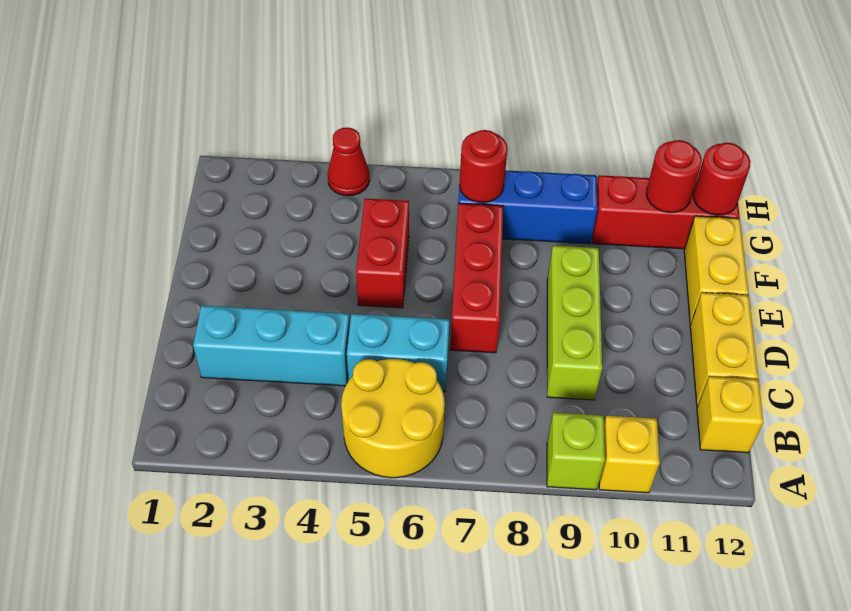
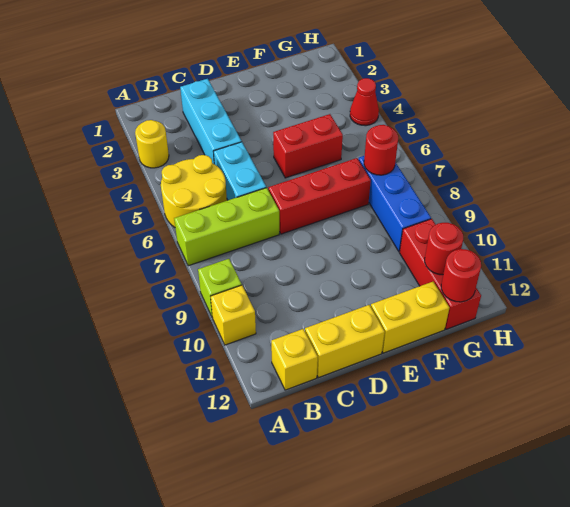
none -> yellow 1x1 round brick [135,120,169,168]
lime 1x3 brick [547,246,602,400] -> lime 1x3 brick moved to [174,188,279,266]

